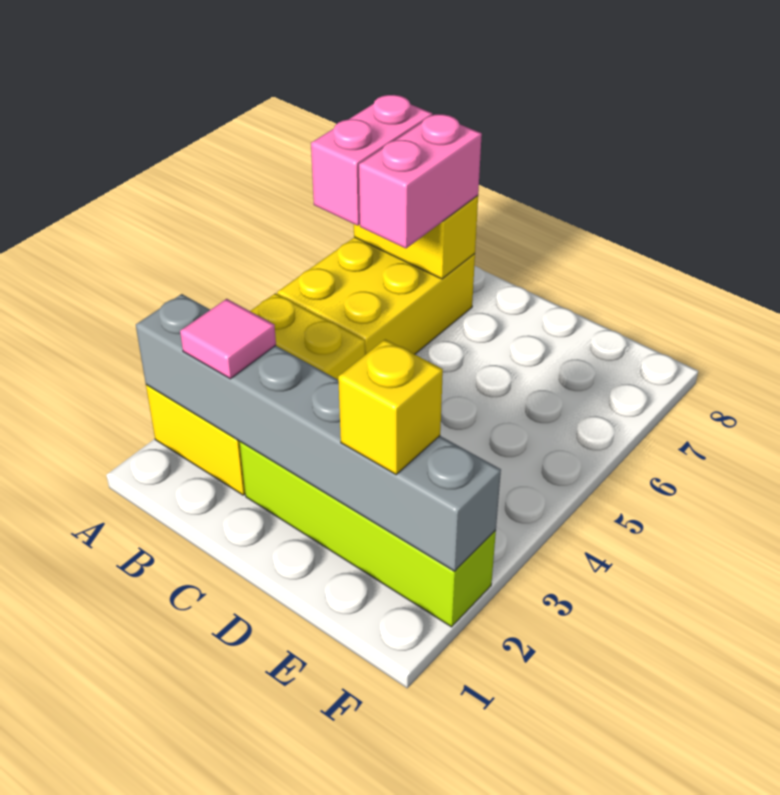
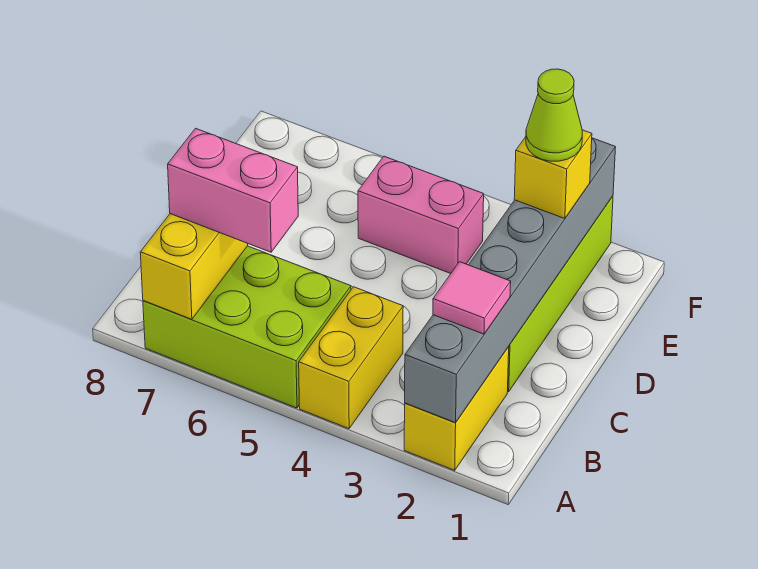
yellow 2x3 brick [277,237,475,355] -> lime 2x3 brick [143,246,351,408]
pink 1x2 brick [311,95,432,226] -> pink 1x2 brick moved to [358,156,484,273]
none -> lime 1x1 cone [526,69,582,161]

